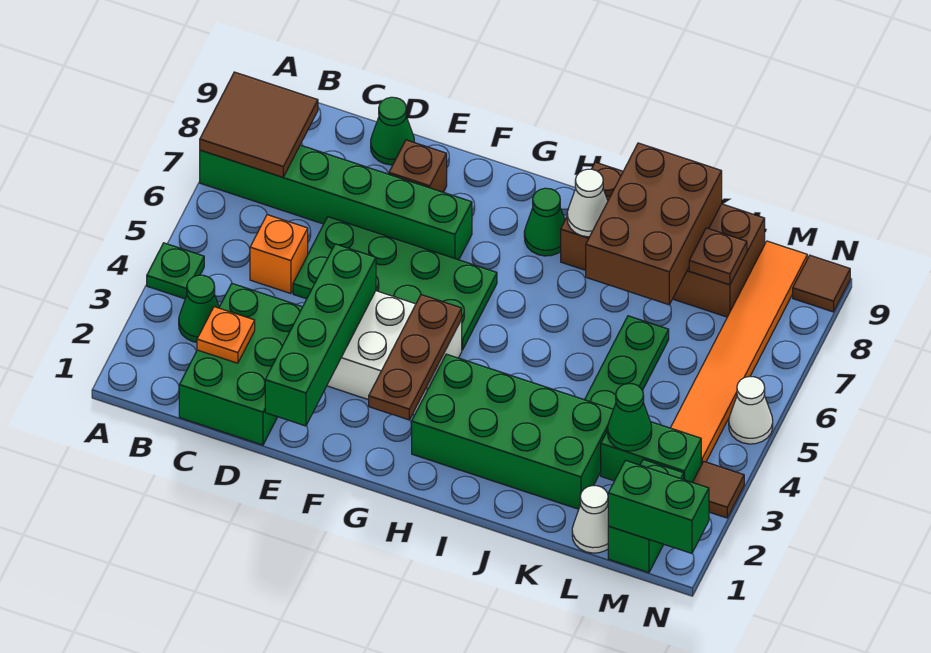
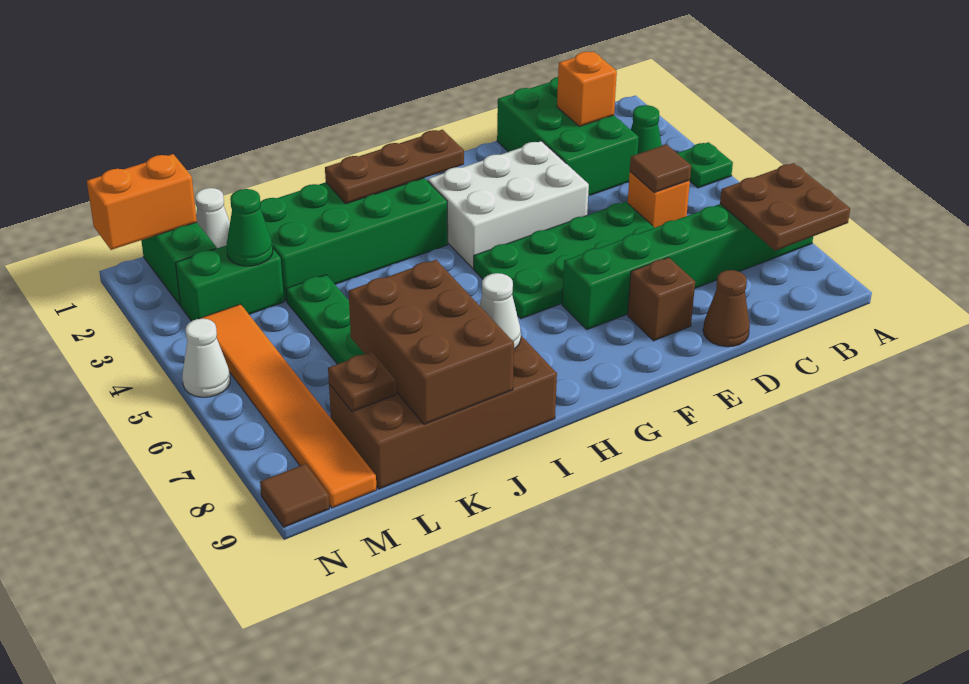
brown 2x2 tile [200,72,318,177] -> brown 2x2 plate [720,163,850,251]
orange 1x1 plate [197,307,255,363] -> orange 1x1 brick [557,52,617,126]
green 1x1 cone [371,97,415,165] -> brown 1x1 cone [703,270,750,347]
green 1x4 brick [265,244,376,426] -> none
brown 1x3 plate [369,295,462,420] -> brown 1x3 plate turned to [325,130,464,204]
green 1x1 cone [524,188,565,256] -> none
green 1x2 brick [608,460,709,553] -> orange 1x2 brick [87,154,197,250]
brown 1x1 tile [693,461,744,518] -> brown 1x1 tile moved to [630,144,691,193]

